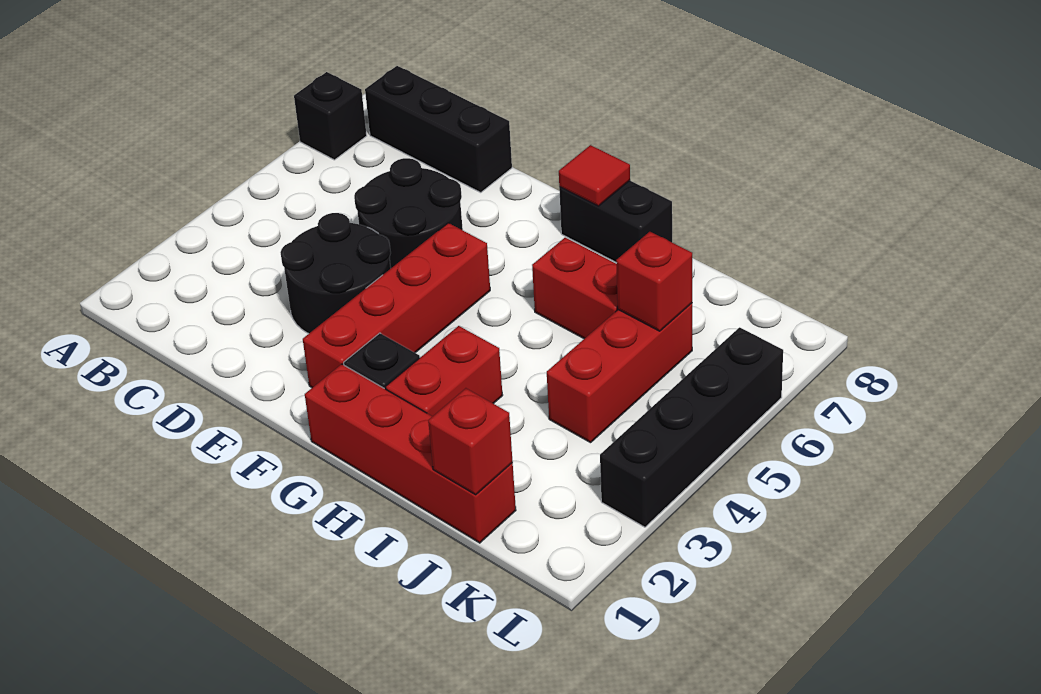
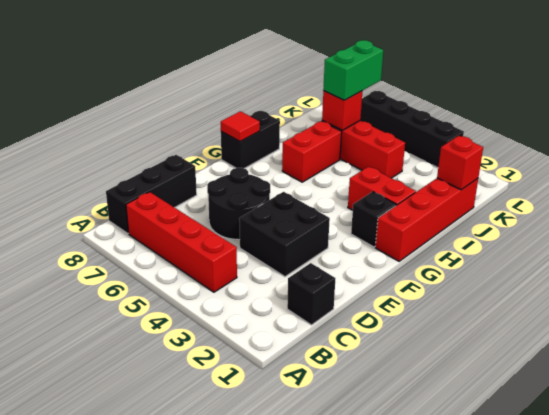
black 1x1 brick [294,72,367,160] -> black 1x1 brick moved to [287,263,336,325]
black 2x2 round brick [280,213,391,334] -> black 2x2 brick [239,192,330,277]
red 1x4 brick [303,223,490,388] -> red 1x4 brick moved to [126,192,237,292]
none -> green 1x2 brick [323,40,383,100]

